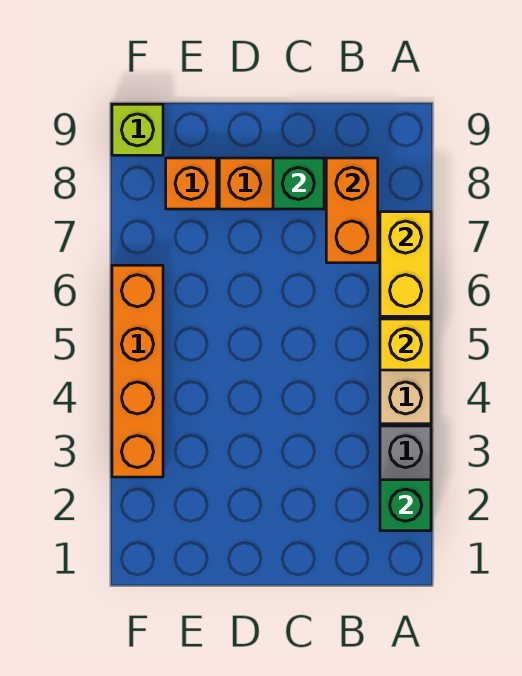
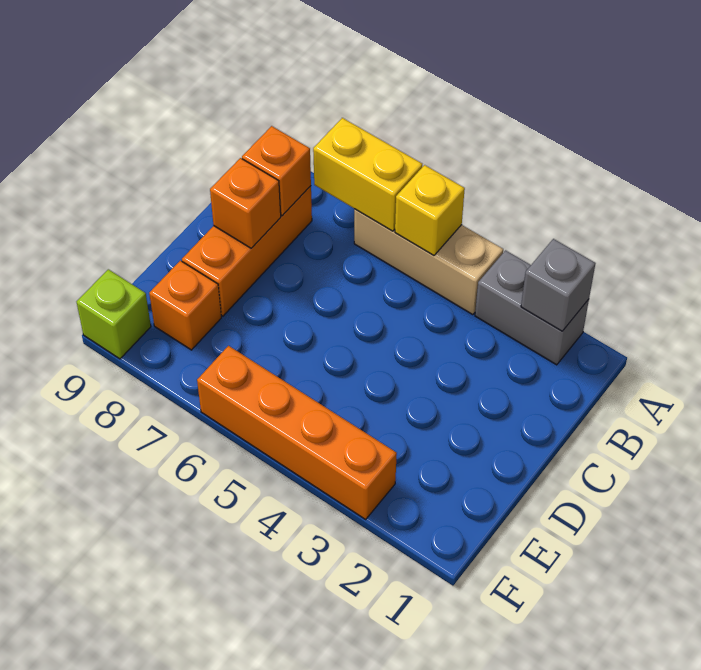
green 1x1 brick [380,480,431,531] -> grey 1x1 brick [521,239,596,331]
orange 1x2 brick [326,158,378,263] -> orange 1x1 brick [242,126,311,216]
green 1x1 brick [273,158,324,209] -> orange 1x1 brick [210,158,281,248]

